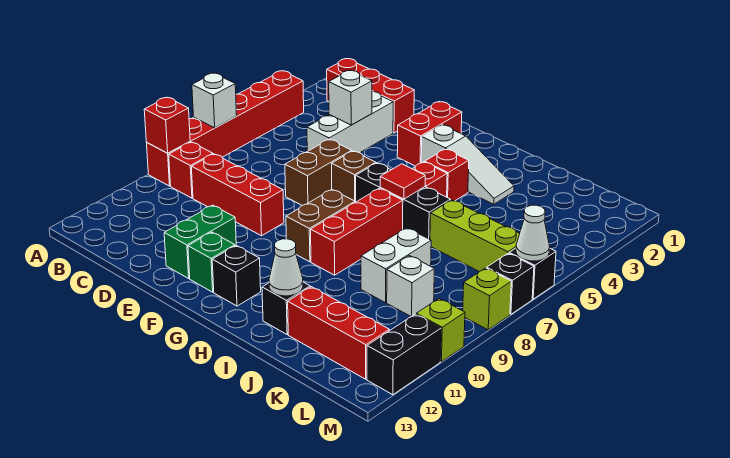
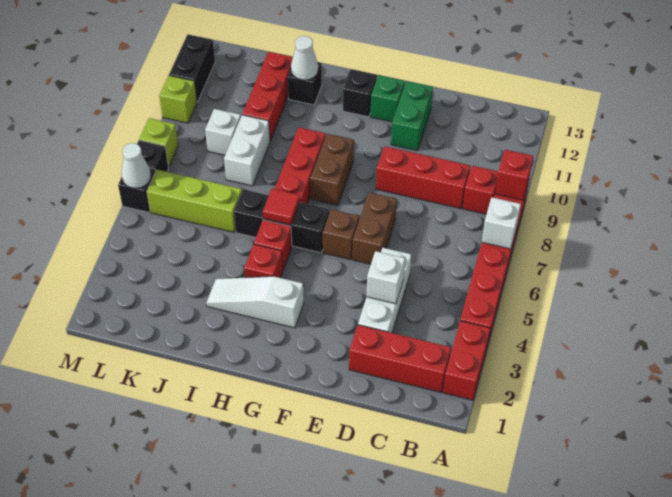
red 1x2 brick [397,102,462,166] -> red 1x2 brick moved to [443,321,490,400]
red 1x3 brick [288,287,389,379] -> red 1x3 brick turned to [242,52,293,141]

